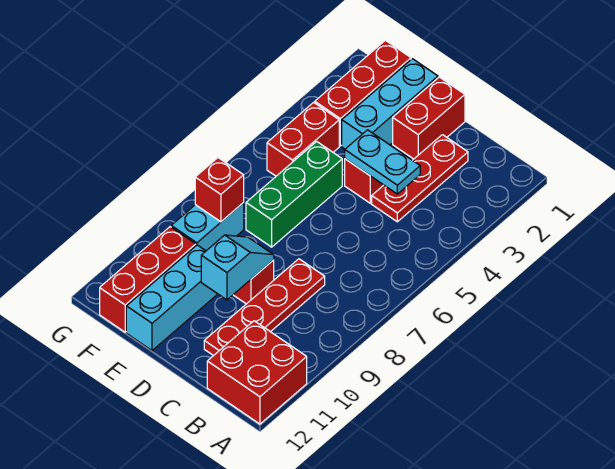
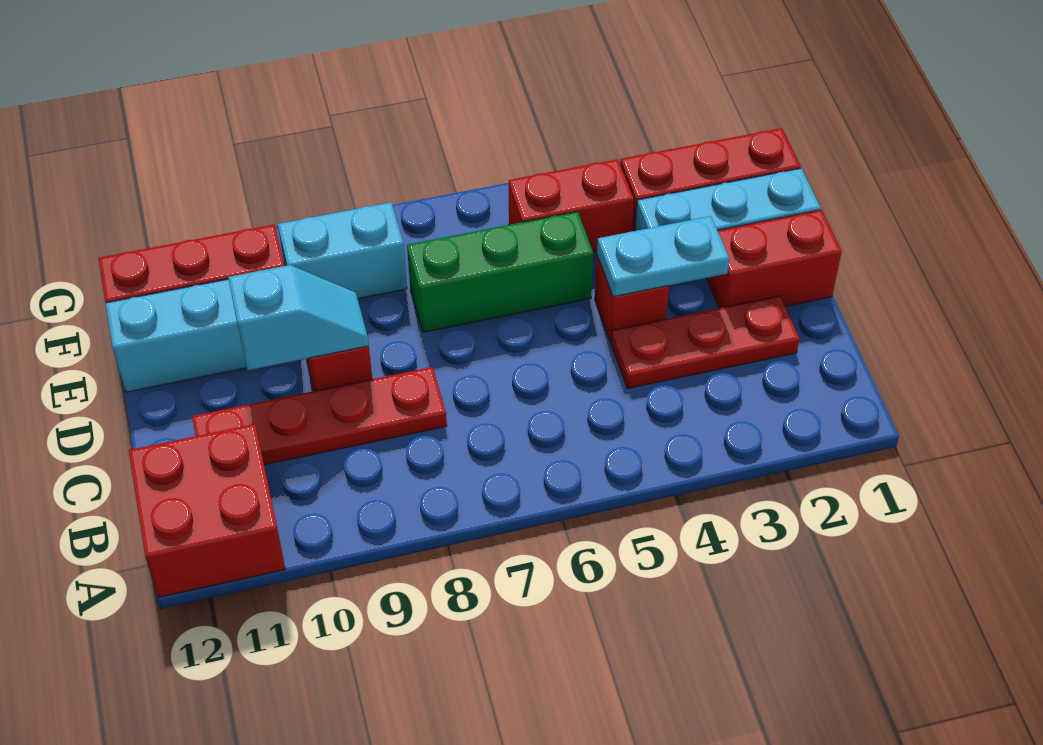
cyan 1x2 plate [345,130,420,194] -> cyan 1x2 plate turned to [597,216,729,297]
red 1x1 brick [195,158,244,222] -> none

